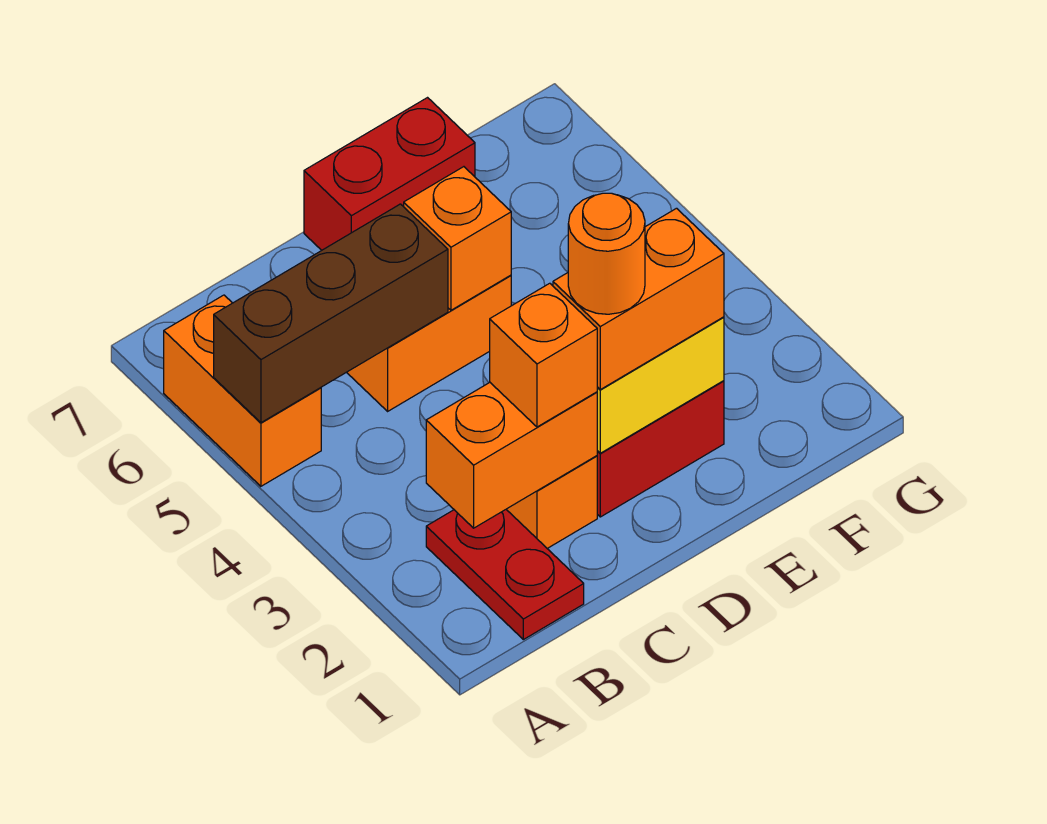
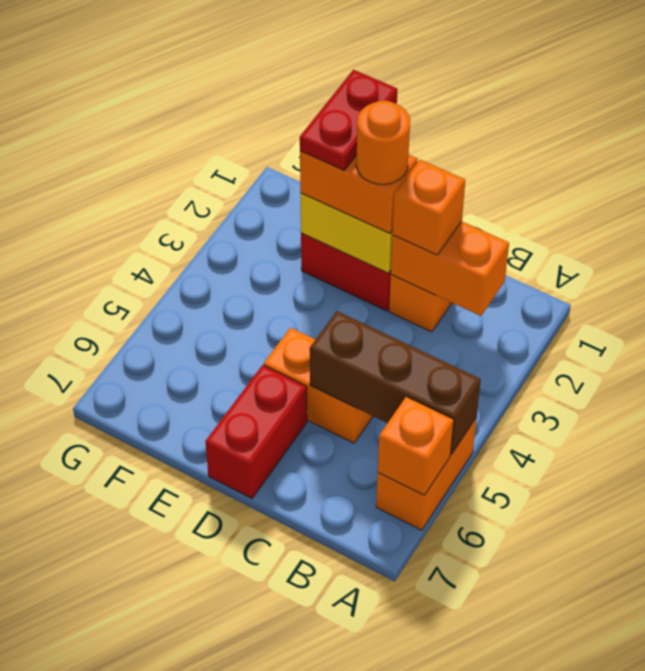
red 1x2 plate [426,510,584,640] -> red 1x2 plate moved to [300,70,398,170]
orange 1x1 brick [404,167,511,310] -> orange 1x1 brick moved to [378,397,454,495]
red 1x2 brick [304,98,475,250] -> red 1x2 brick turned to [205,365,307,498]

